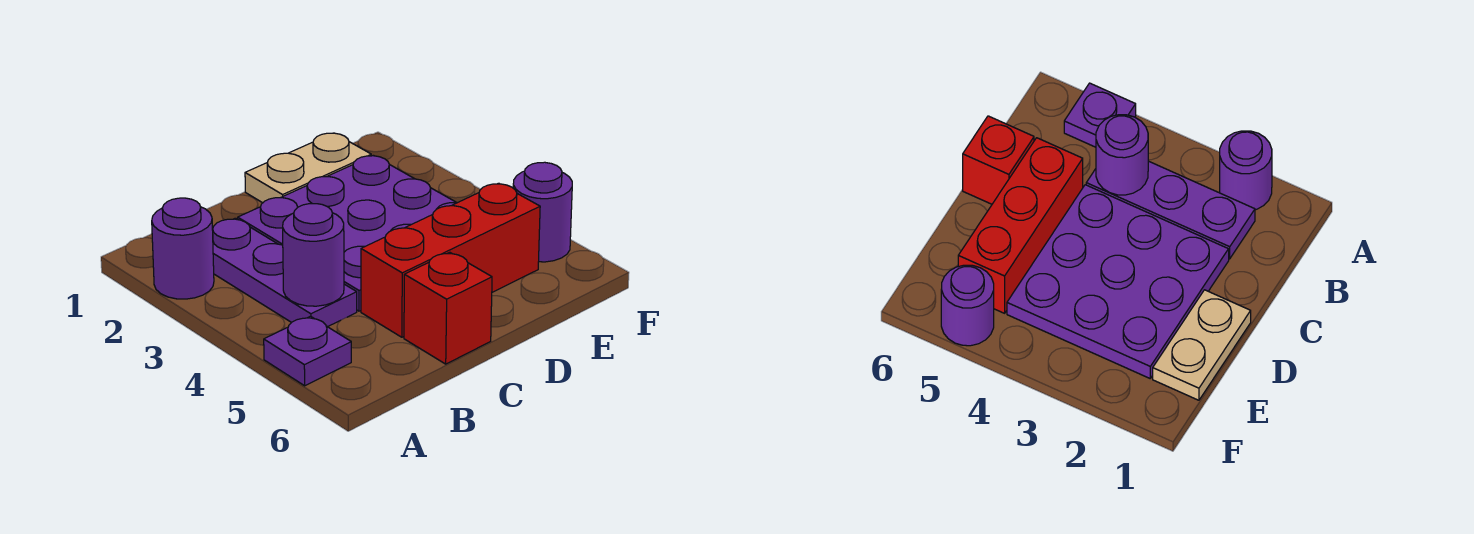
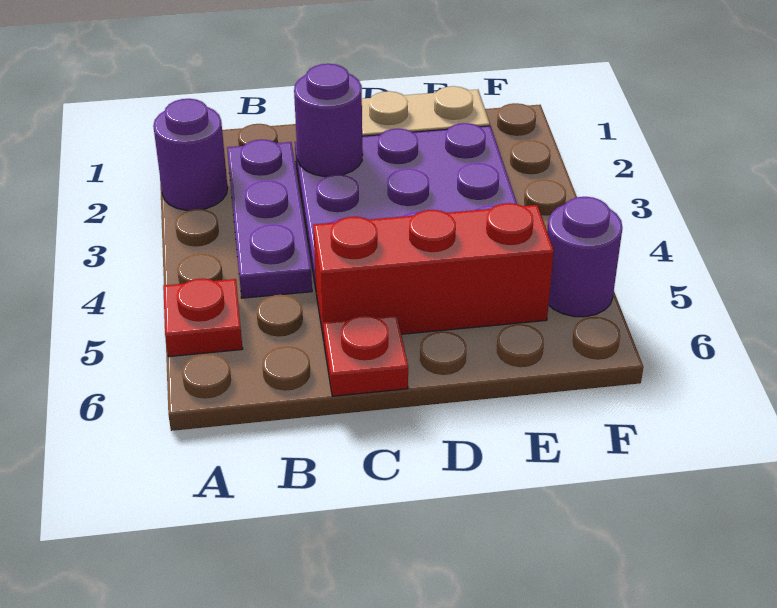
purple 1x1 plate [264,316,351,386] -> red 1x1 plate [163,279,243,357]
purple 1x1 round brick [283,204,344,306] -> purple 1x1 round brick moved to [294,64,363,176]
red 1x1 brick [404,252,492,364] -> red 1x1 plate [323,315,408,396]

